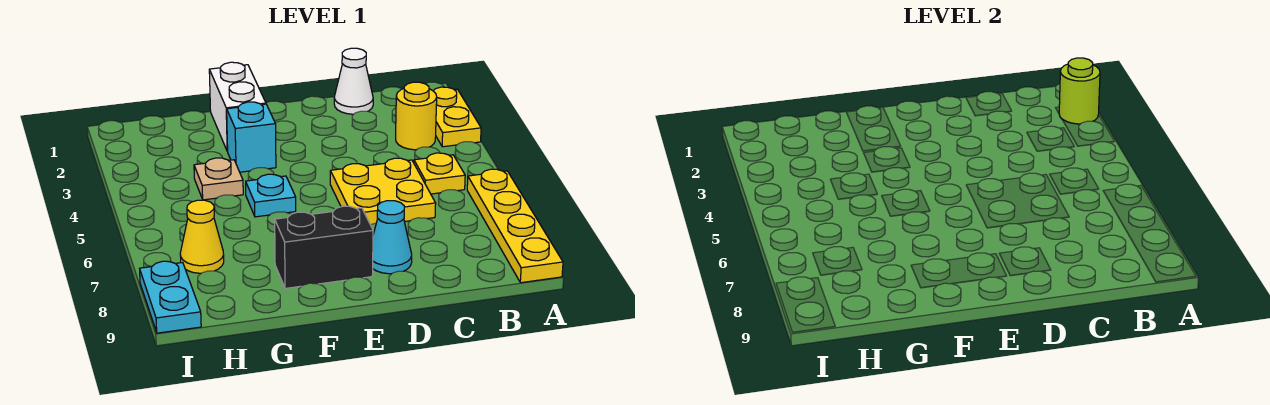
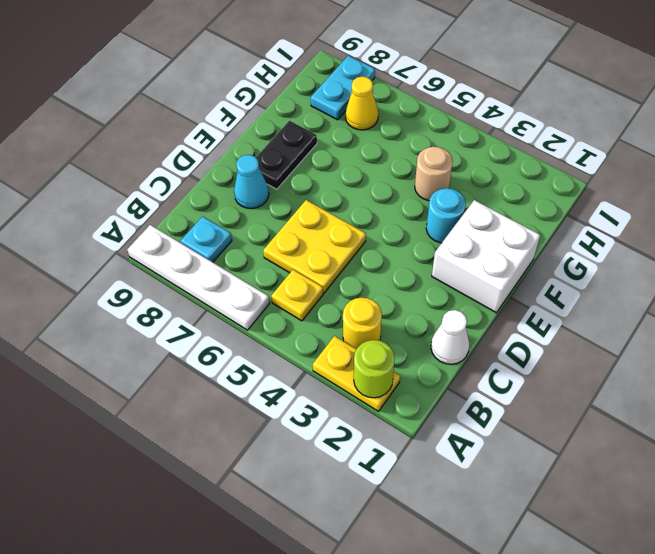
yellow 1x4 plate [467,169,563,283] -> white 1x4 plate [127,225,270,330]
black 1x2 brick [275,206,373,288] -> black 1x2 plate [256,121,317,189]
white 1x2 brick [209,62,266,151] -> white 2x2 brick [432,200,540,313]
cyan 1x1 brick [227,102,276,172] -> cyan 1x1 round brick [426,188,466,243]
cyan 1x1 plate [246,174,296,217] -> cyan 1x1 plate moved to [180,216,232,262]
tan 1x1 plate [194,158,243,200] -> tan 1x1 round brick [415,147,453,201]
cyan 1x2 plate [140,261,201,333] -> cyan 1x2 plate turned to [311,56,375,120]

